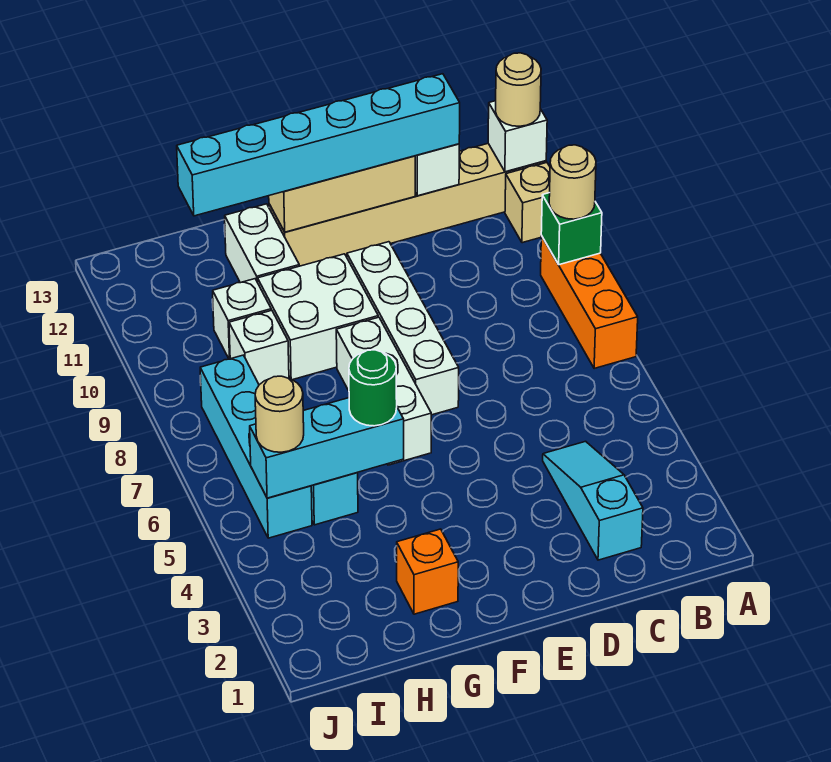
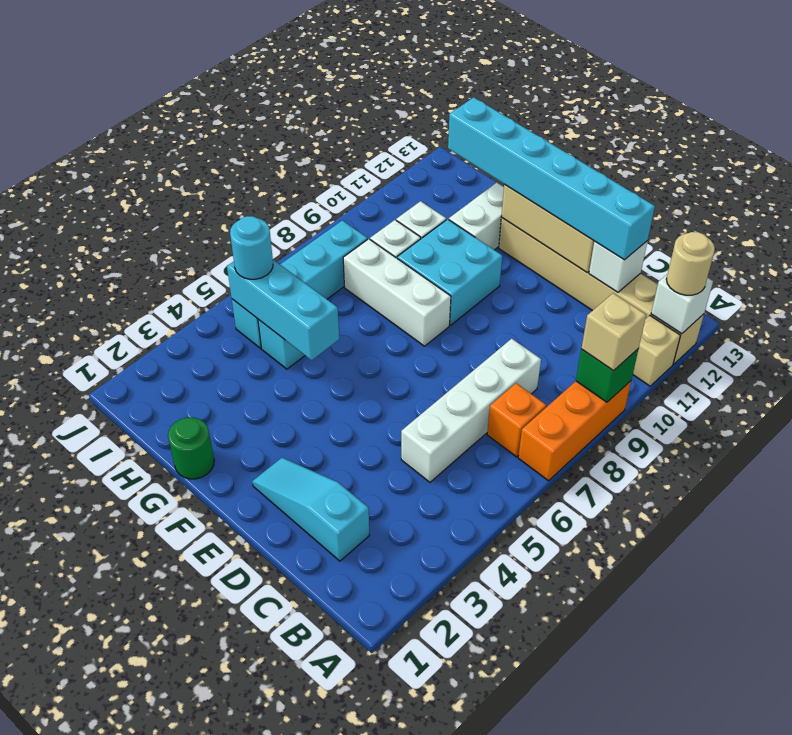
tan 1x1 round brick [549,145,596,219] -> tan 1x1 brick [581,293,646,371]
cyan 1x3 slope [543,441,643,560] -> cyan 1x3 slope turned to [252,458,369,561]
white 1x4 brick [347,242,459,415] -> white 1x4 brick moved to [401,339,541,482]
white 1x3 brick [336,317,431,465] -> white 1x3 brick turned to [343,239,451,346]
white 2x2 brick [258,254,378,380] -> cyan 2x2 brick [397,219,502,325]
orange 1x1 brick [397,529,458,614] -> orange 1x1 brick moved to [487,383,546,457]
green 1x1 round brick [349,350,397,426] -> green 1x1 round brick moved to [168,417,214,479]
tan 1x1 round brick [255,376,304,452] -> cyan 1x1 round brick [230,216,273,279]

